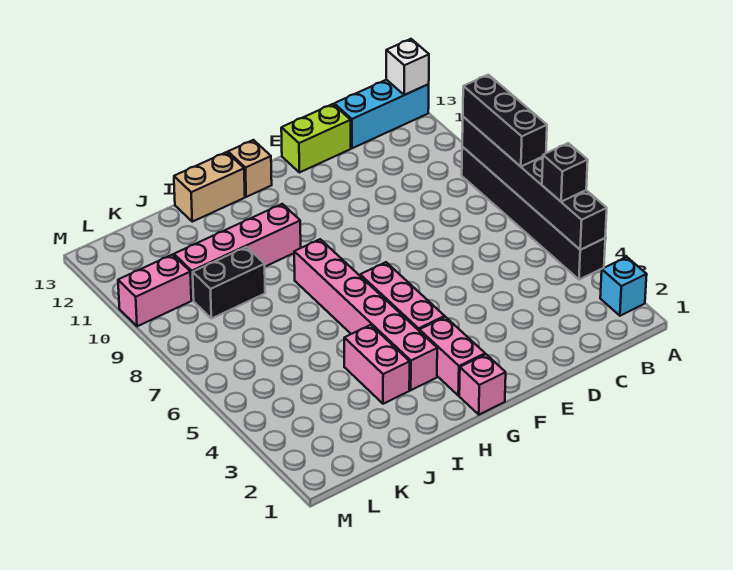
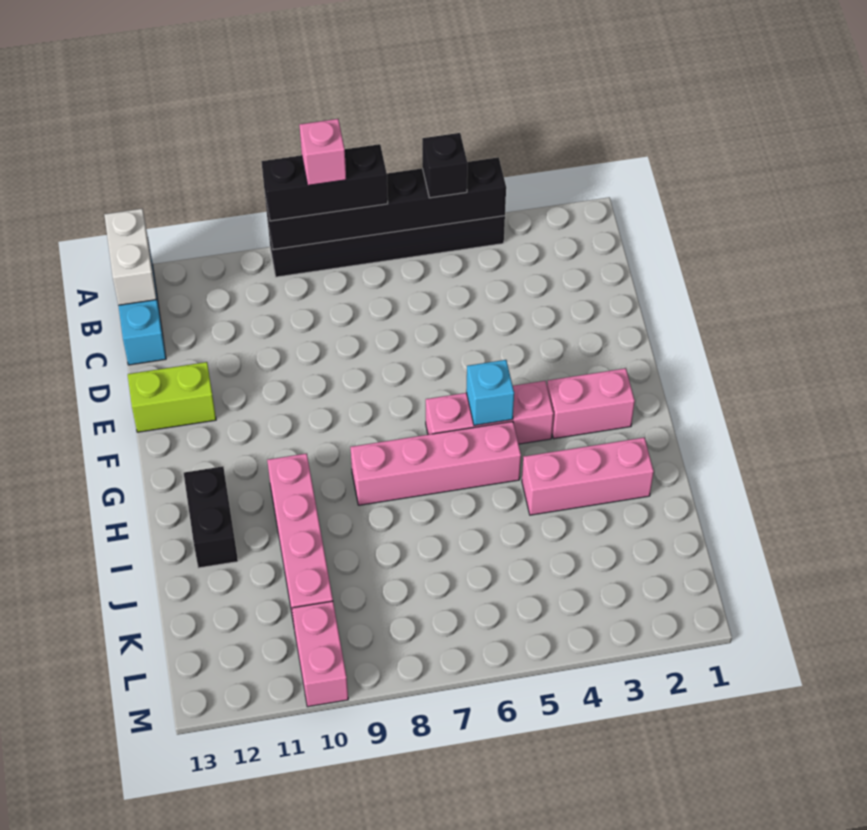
cyan 1x1 brick [600,257,647,316] -> cyan 1x1 brick moved to [466,360,514,425]
white 1x1 brick [386,39,429,95] -> white 1x2 brick [104,209,157,305]
lime 1x2 brick [281,104,351,173] -> lime 1x2 brick turned to [128,362,216,432]
pink 1x1 brick [459,354,506,415] -> pink 1x1 brick moved to [300,119,346,185]
tan 1x1 brick [228,140,272,197] -> none
pink 1x6 brick [294,239,437,390] -> pink 1x4 brick [351,422,521,505]
tan 1x2 brick [174,152,245,222] -> none
pink 1x2 brick [344,325,410,404] -> pink 1x3 brick [522,438,654,515]
black 1x2 brick [193,247,265,319] -> black 1x2 brick moved to [184,466,238,568]

